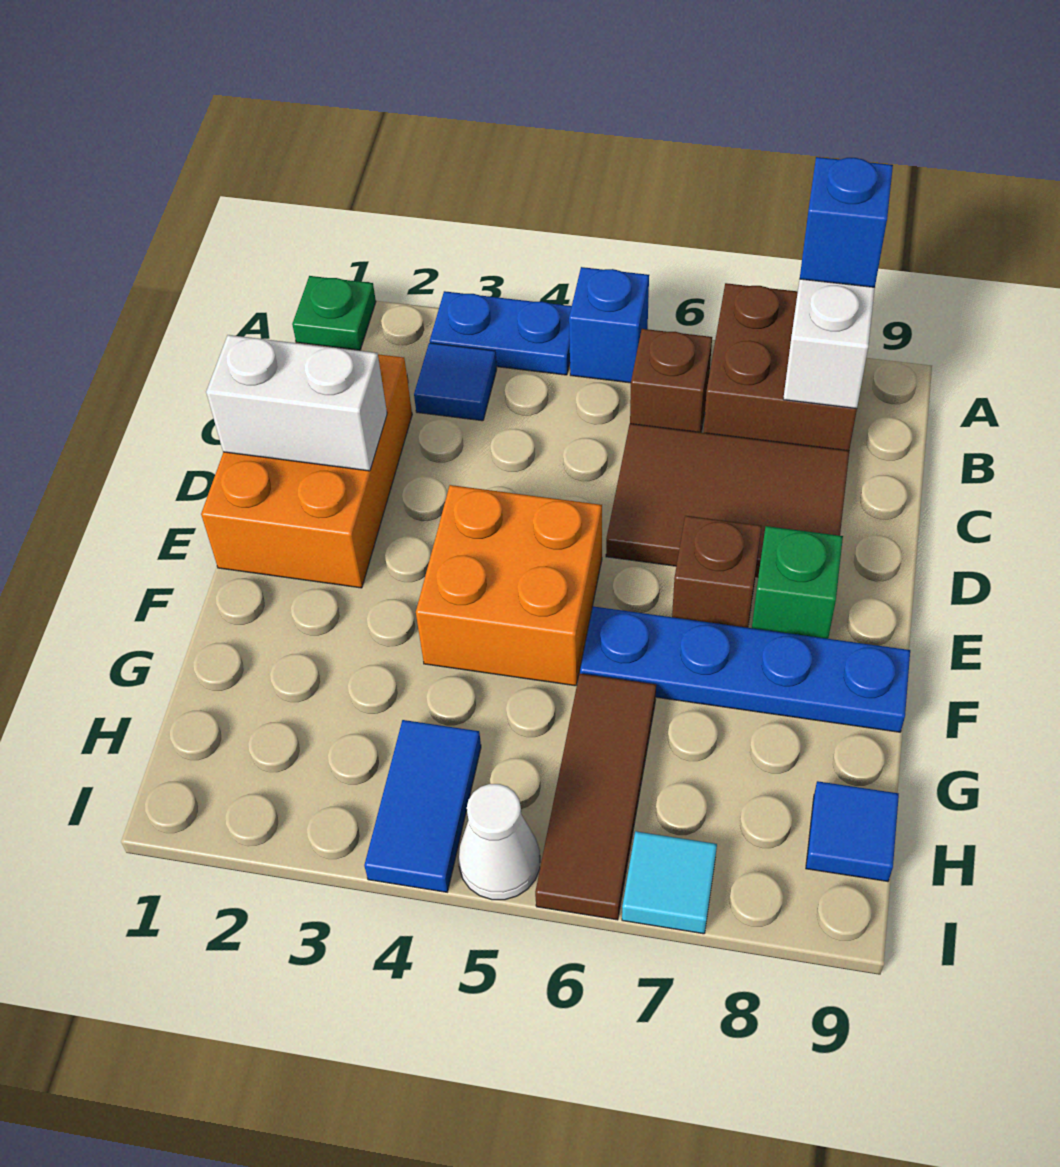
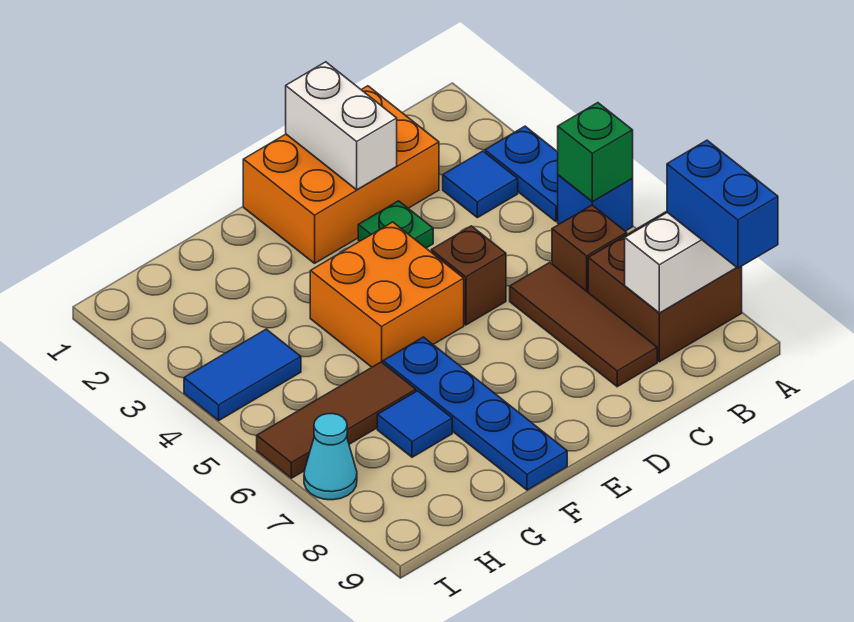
green 1x1 plate [292,276,376,350] -> green 1x1 plate moved to [358,201,433,248]
blue 1x1 brick [800,157,893,287] -> blue 1x2 brick [667,140,778,268]
brown 2x3 tile [606,424,849,577] -> brown 1x3 tile [510,263,657,387]
brown 1x1 brick [672,516,762,628] -> brown 1x1 brick moved to [431,226,506,325]
green 1x1 brick [752,526,843,639] -> green 1x1 brick moved to [558,103,633,202]
blue 1x1 tile [806,781,899,881] -> blue 1x1 tile moved to [377,391,452,457]
white 1x1 cone [458,784,540,900] -> none
cyan 1x1 tile [622,831,717,934] -> cyan 1x1 cone [304,414,357,500]

